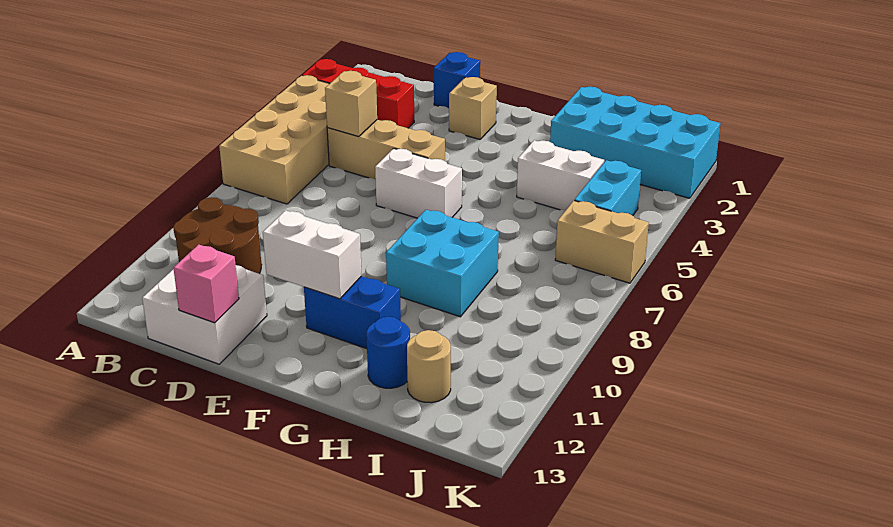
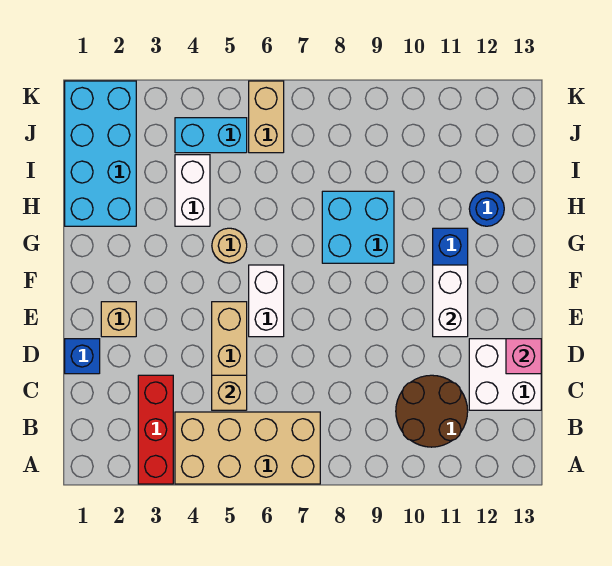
tan 1x1 round brick [407,330,451,403] -> tan 1x1 round brick moved to [212,228,247,263]

